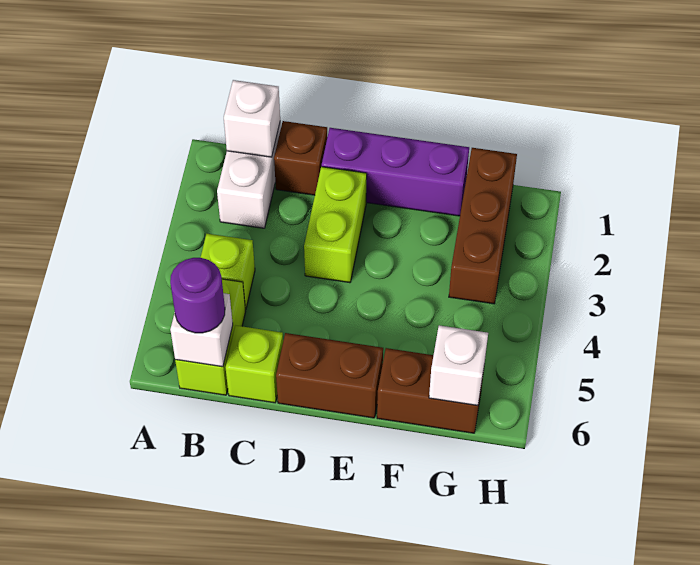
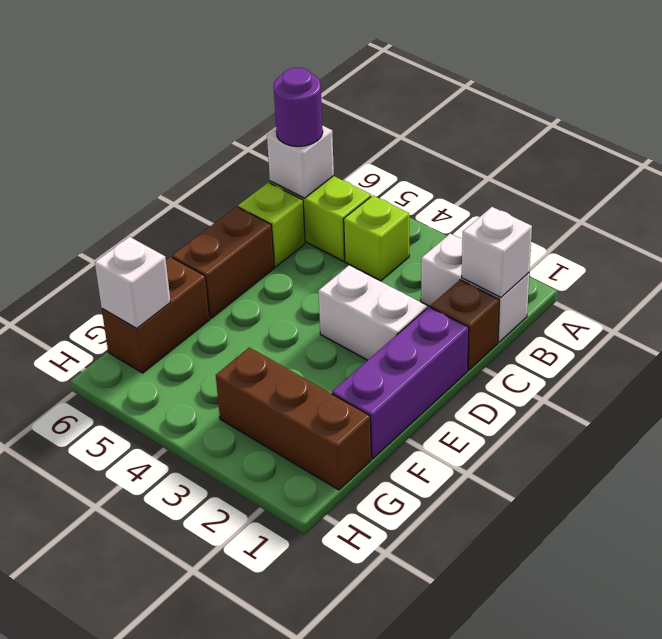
lime 1x2 brick [304,167,367,283] -> white 1x2 brick [318,265,427,360]

